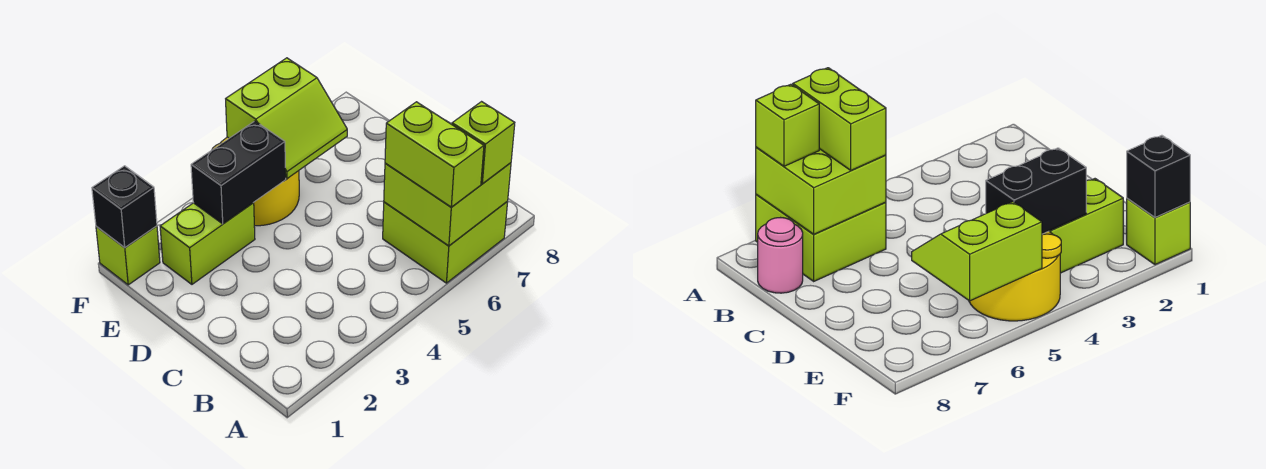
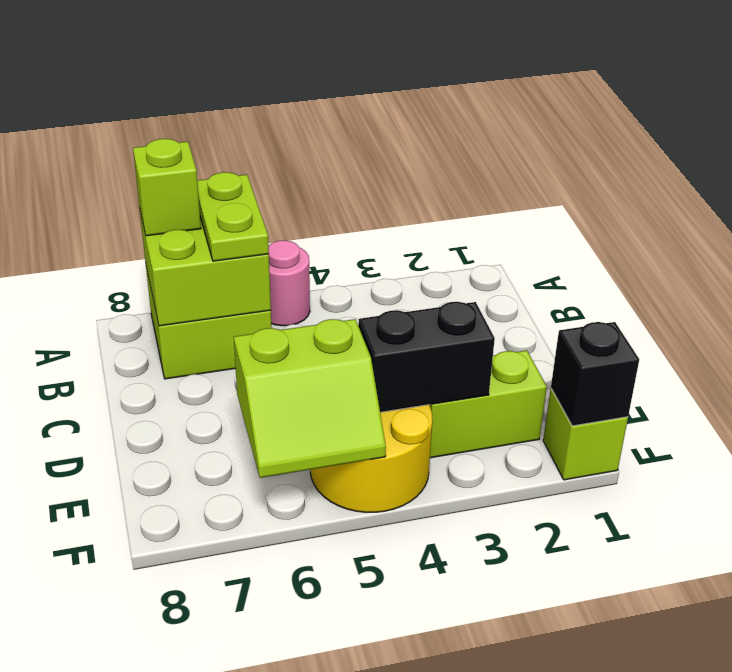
lime 1x2 brick [385,102,484,207] -> lime 1x2 plate [197,172,269,261]
pink 1x1 round brick [758,218,803,293] -> pink 1x1 round brick moved to [269,240,310,326]
lime 2x2 slope [226,58,347,179] -> lime 2x2 slope turned to [234,319,386,478]

